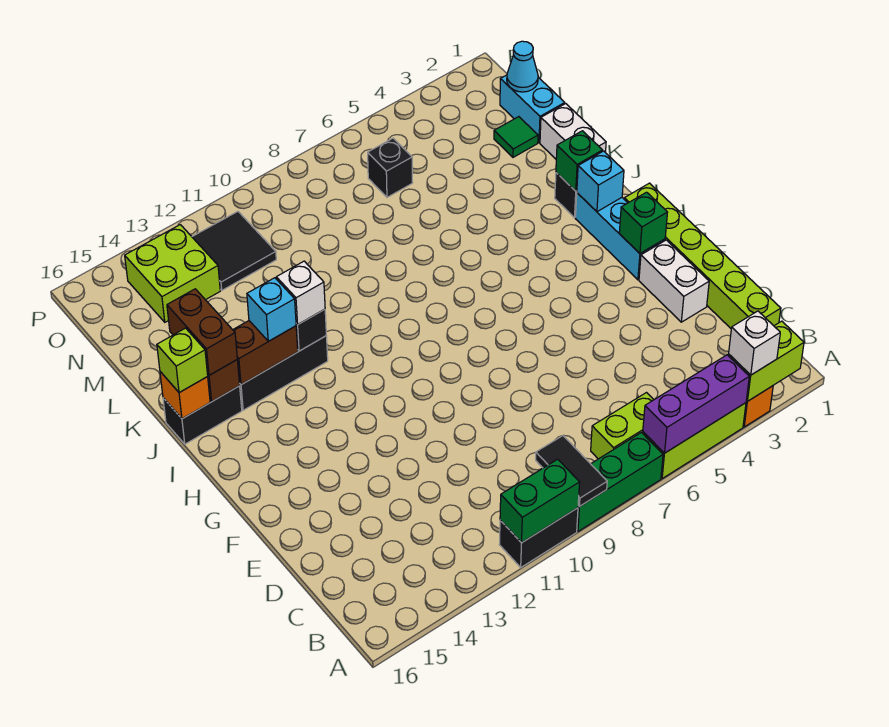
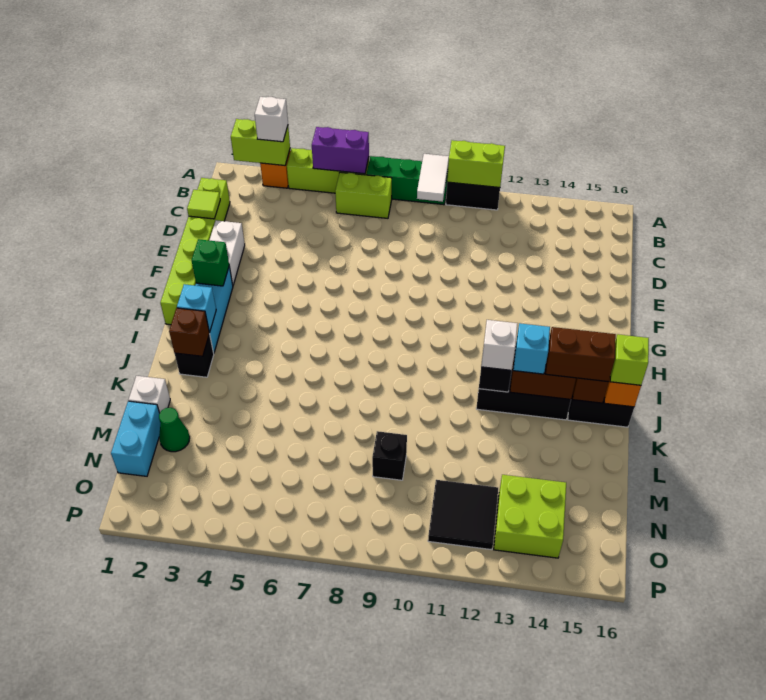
purple 1x3 brick [643,355,749,453] -> purple 1x2 brick [312,127,369,174]
black 1x2 tile [536,436,607,507] -> white 1x2 tile [417,154,449,202]
green 1x2 brick [500,459,580,543] -> lime 1x2 brick [447,140,505,187]
none -> lime 1x1 tile [187,190,220,219]
green 1x1 brick [556,131,603,191] -> brown 1x1 brick [169,308,209,356]
brown 1x2 brick [167,289,237,375] -> brown 1x2 brick turned to [546,327,616,382]
white 1x2 brick [540,104,606,159] -> white 1x1 brick [128,376,170,413]
green 1x1 tile [494,117,538,157] -> green 1x1 cone [159,408,190,452]
cyan 1x1 cone [507,41,538,92] -> none
black 1x1 brick [368,138,413,197] -> black 1x1 brick moved to [372,431,407,480]

